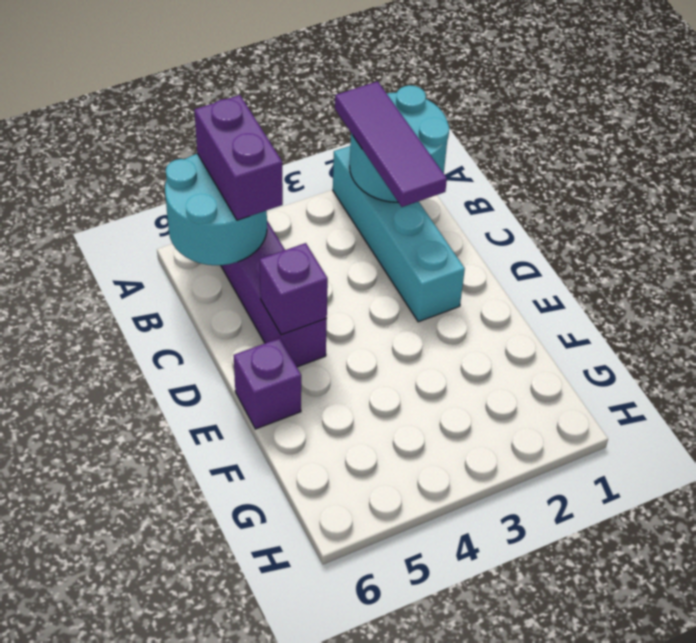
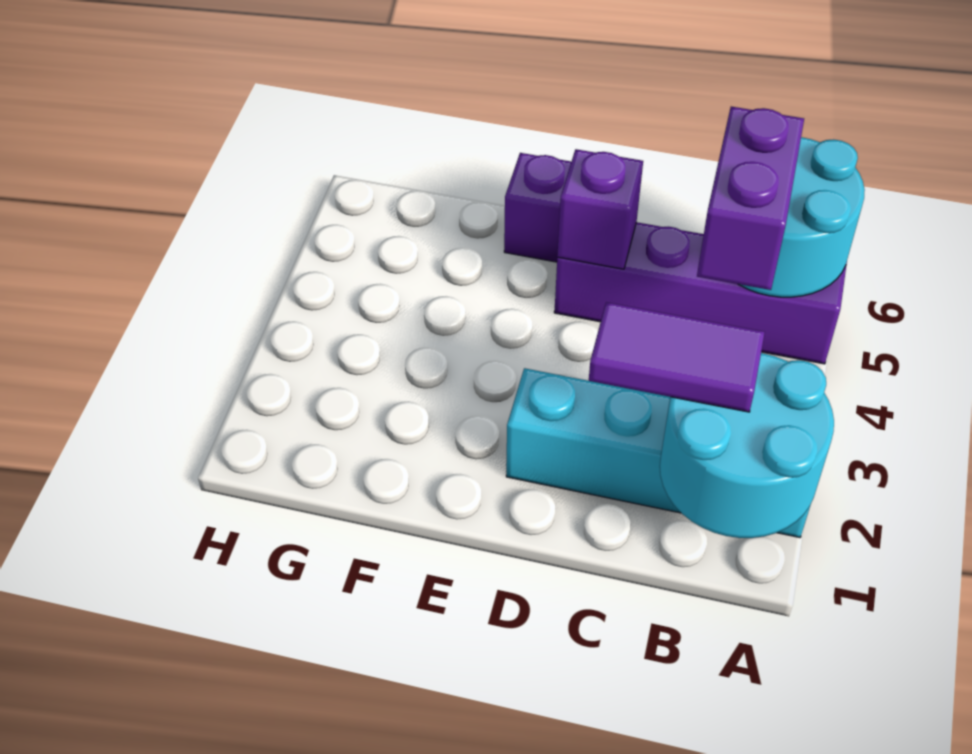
purple 1x3 tile [335,81,447,207] -> purple 1x2 tile [589,302,765,412]
purple 1x2 brick [194,95,283,220] -> purple 1x2 brick turned to [697,107,804,290]

